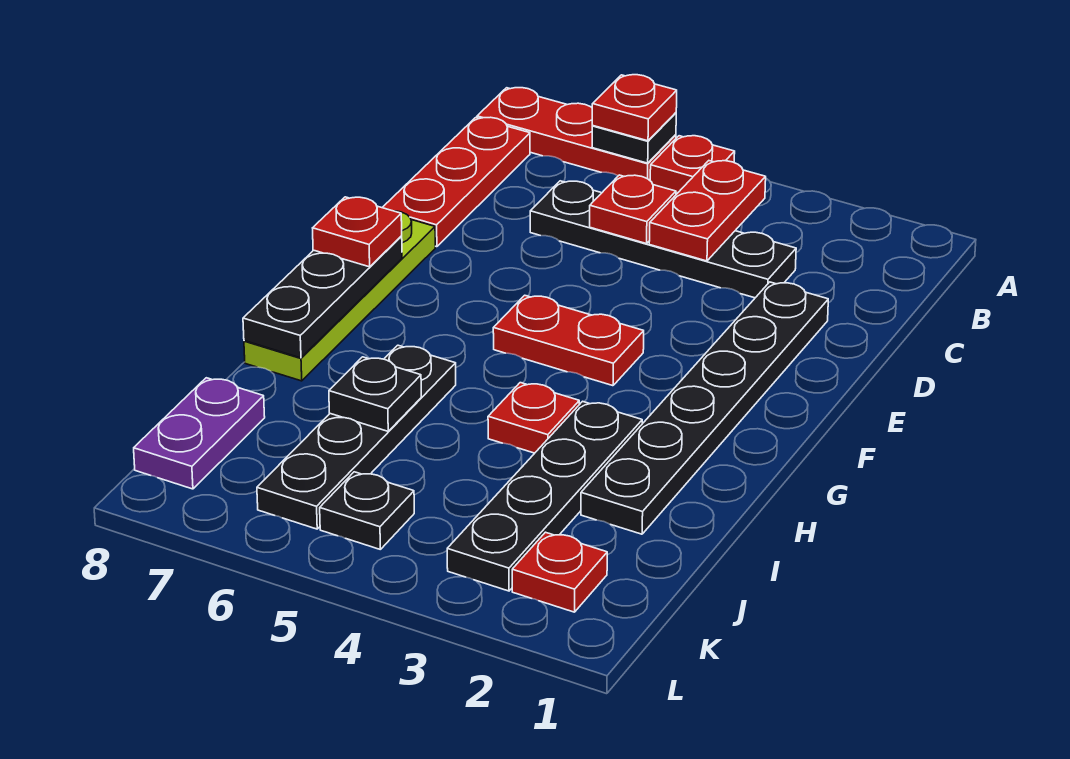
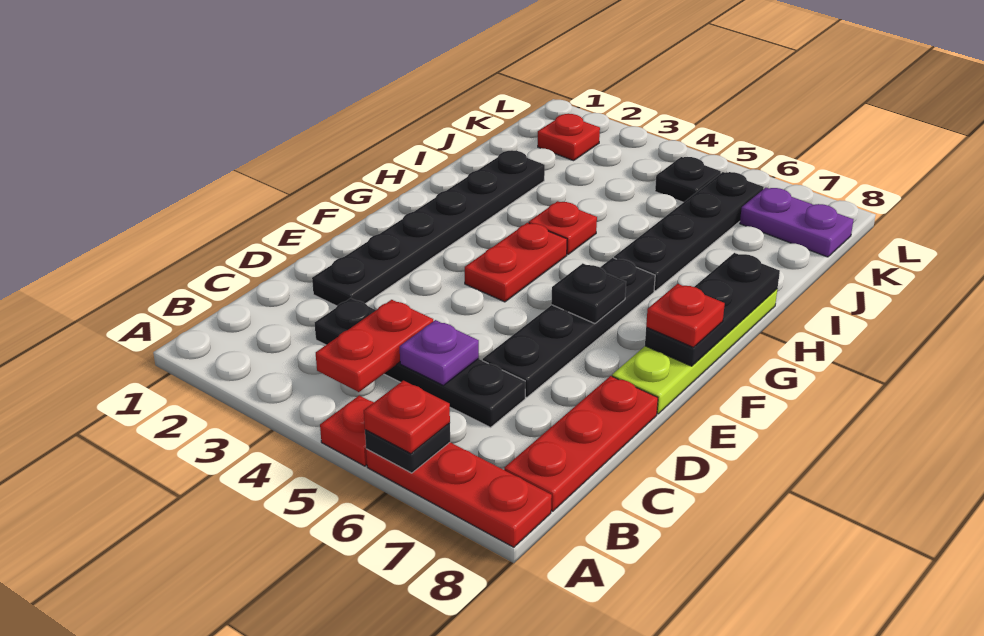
red 1x1 plate [590,175,676,244] -> purple 1x1 plate [400,320,479,385]
red 1x2 plate [493,295,644,386] -> red 1x2 plate turned to [465,223,567,302]
black 1x4 plate [447,401,642,591] -> black 1x4 plate moved to [483,258,655,398]
black 1x1 plate [329,357,421,431] -> black 1x1 plate moved to [551,263,626,324]
purple 1x2 plate [134,378,265,489] -> purple 1x2 plate turned to [740,188,853,257]

